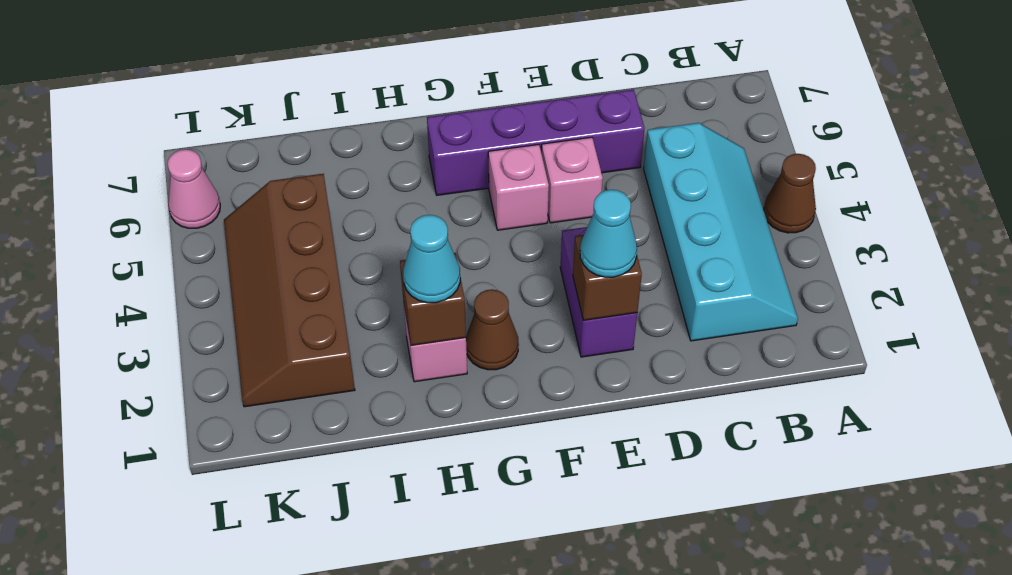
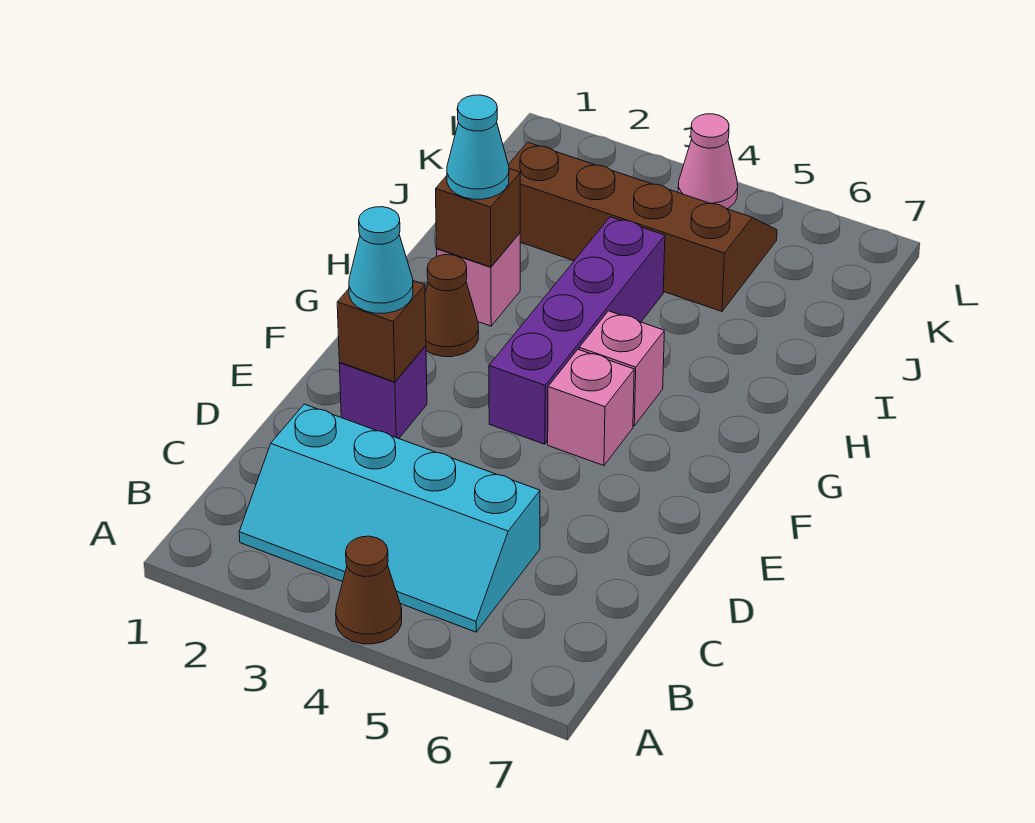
purple 1x4 brick [427,90,645,195] -> purple 1x4 brick moved to [489,217,665,444]
purple 1x2 brick [560,227,637,357] -> purple 1x1 brick [339,346,427,439]
pink 1x1 brick [542,137,603,223] -> pink 1x1 brick moved to [579,311,664,426]
pink 1x1 cone [167,149,220,228] -> pink 1x1 cone moved to [678,114,738,209]

